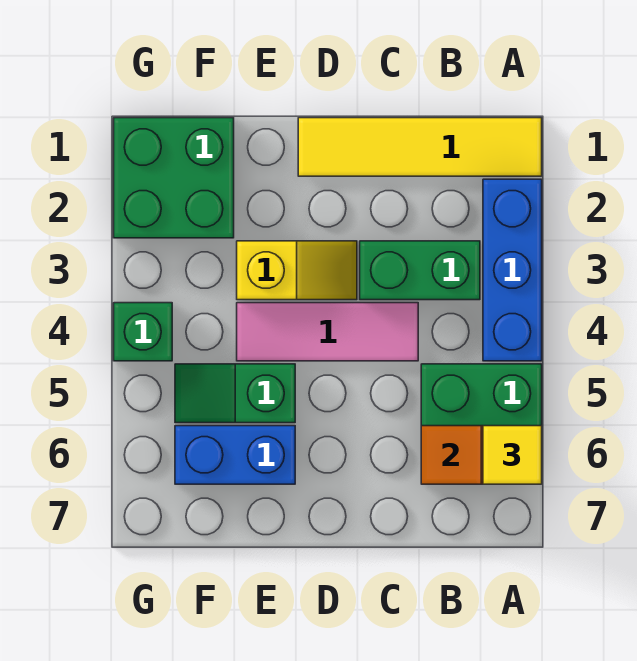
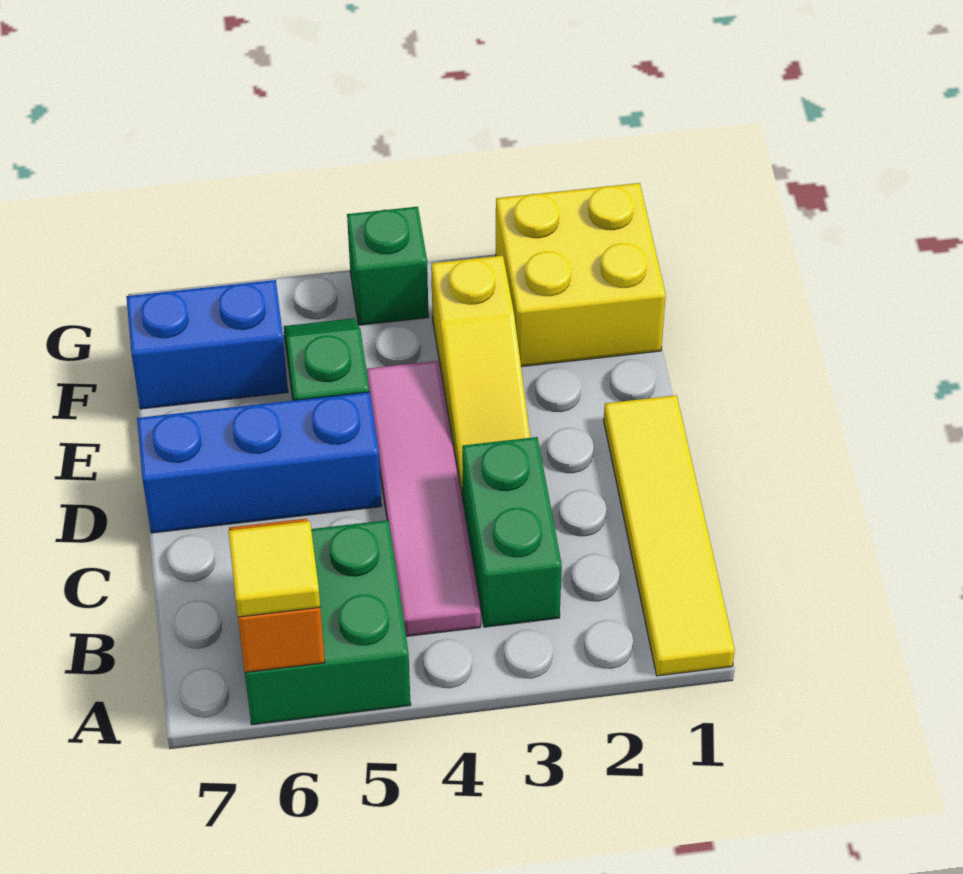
blue 1x3 brick [483,179,542,361] -> blue 1x3 brick moved to [137,392,381,533]
pink 1x3 tile [237,303,418,361] -> pink 1x4 tile [366,361,480,636]
yellow 1x2 slope [237,241,357,300] -> yellow 1x3 slope [431,256,530,497]
blue 1x2 brick [175,426,295,484] -> blue 1x2 brick turned to [126,280,288,409]
green 2x2 brick [114,118,234,238] -> yellow 2x2 brick [496,183,666,367]

